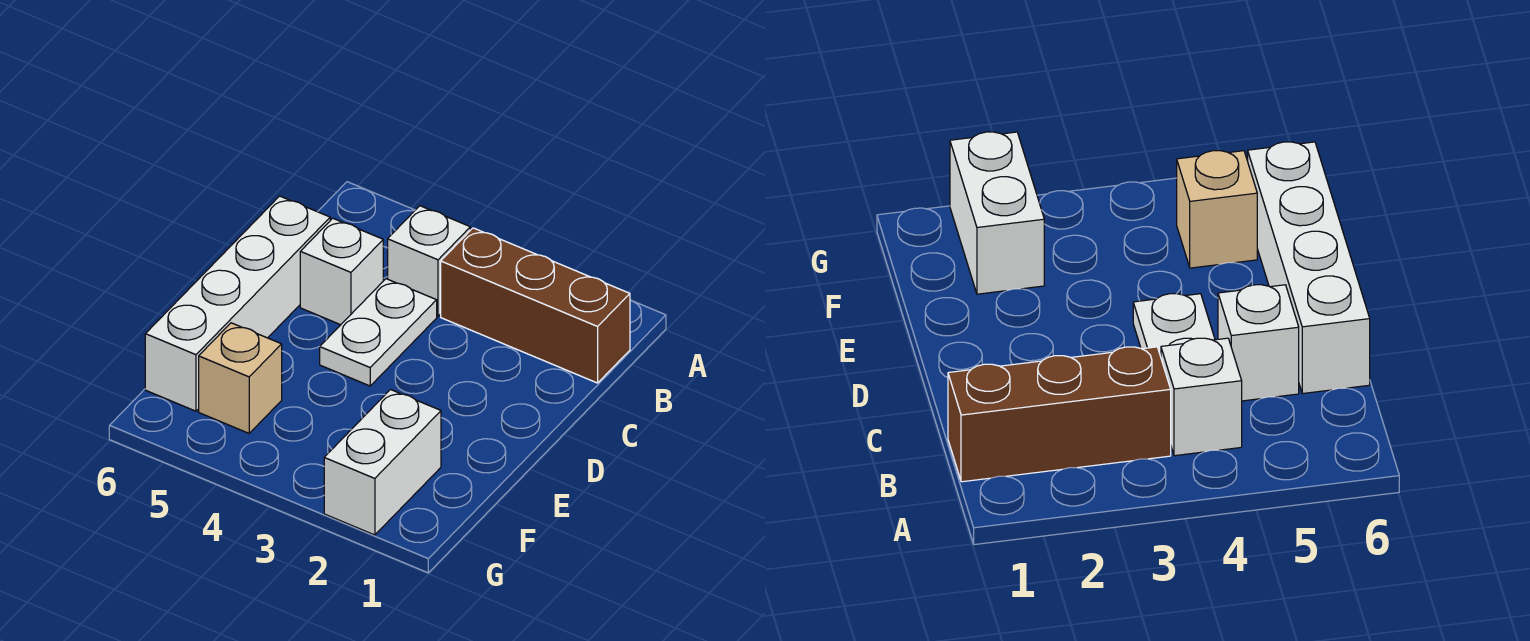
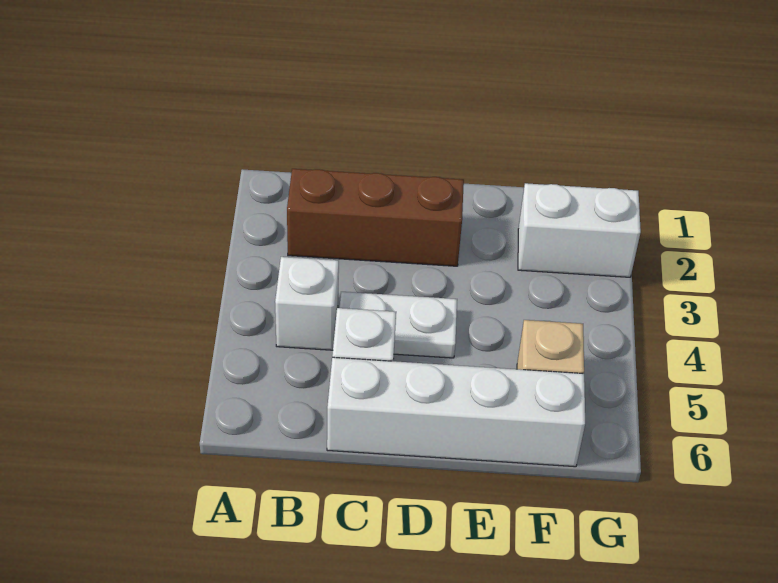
brown 1x3 brick [441,228,630,383] -> brown 1x3 brick turned to [287,169,464,266]

